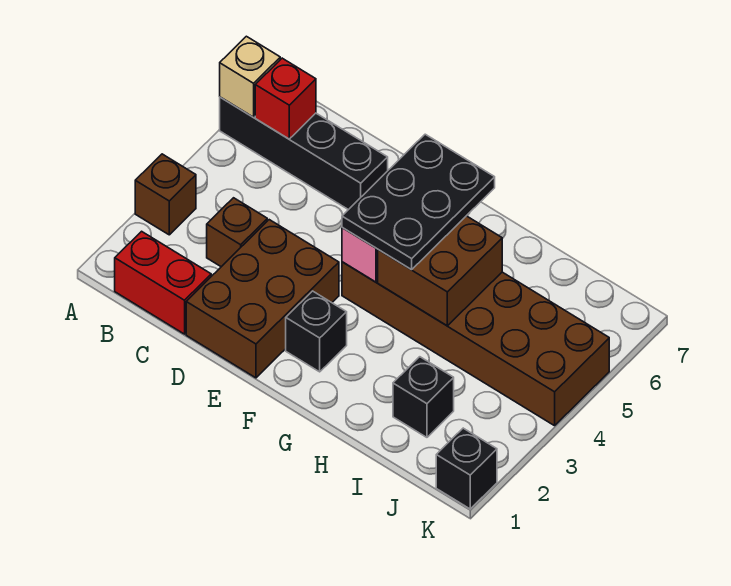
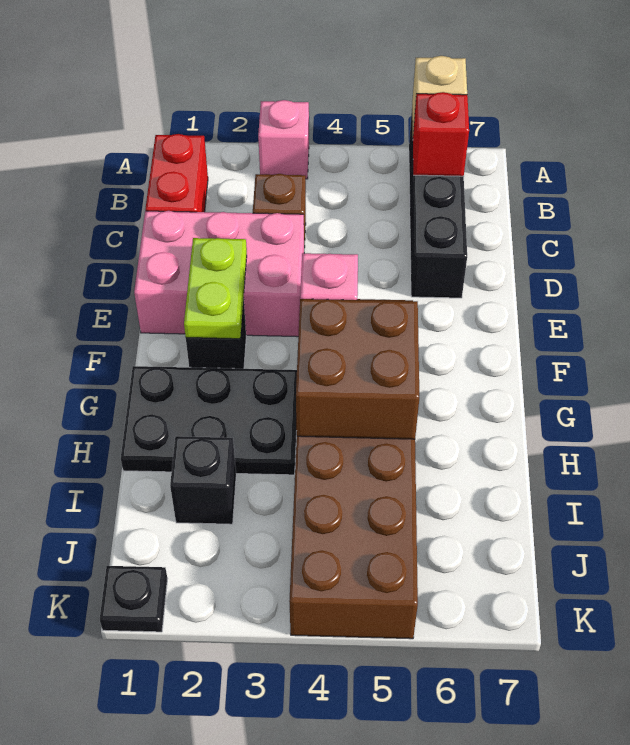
brown 1x1 brick [135,154,196,235] -> pink 1x1 brick [258,100,309,179]
brown 2x3 brick [186,220,339,378] -> pink 2x3 brick [134,211,304,337]
none -> lime 1x2 plate [184,238,247,339]
black 2x3 plate [342,134,495,270] -> black 2x3 plate moved to [121,366,297,475]
black 1x1 brick [436,428,497,509] -> black 1x1 plate [100,566,168,632]

